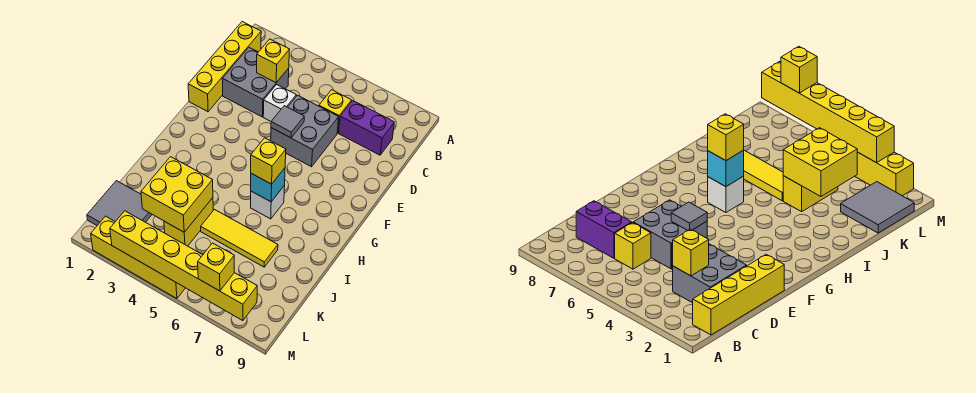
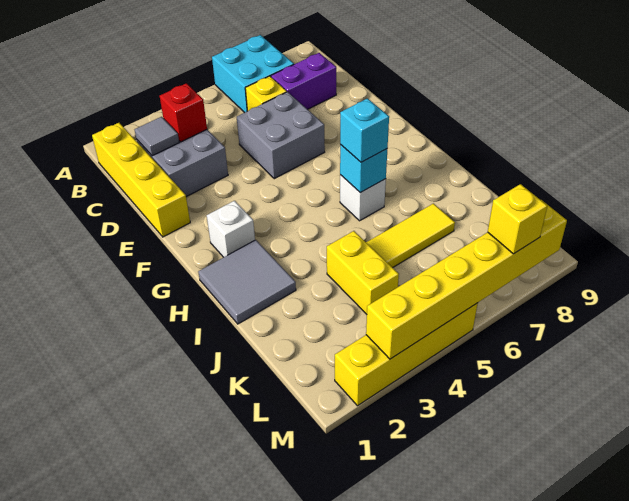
none -> cyan 2x2 brick [212,35,294,113]
yellow 1x1 brick [257,39,290,83] -> red 1x1 brick [160,83,207,142]
white 1x1 brick [263,85,296,121] -> white 1x1 brick moved to [207,201,255,257]
grey 1x1 tile [271,106,304,138] -> grey 1x1 tile moved to [135,117,179,156]
yellow 1x1 brick [251,138,286,184] -> cyan 1x1 brick [340,98,389,162]
yellow 2x2 brick [141,157,213,232] -> none
grey 2x2 tile [87,181,152,225] -> grey 2x2 tile moved to [198,240,296,324]

